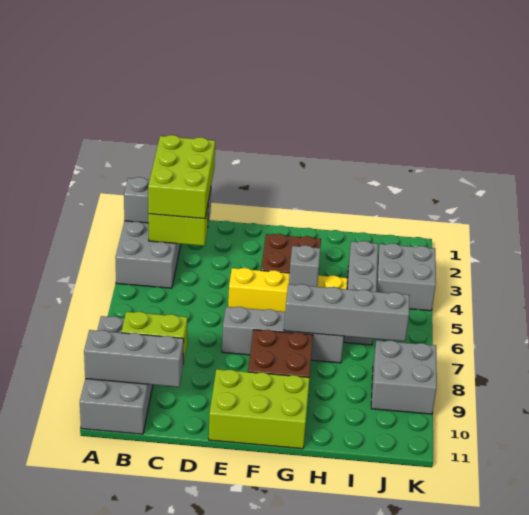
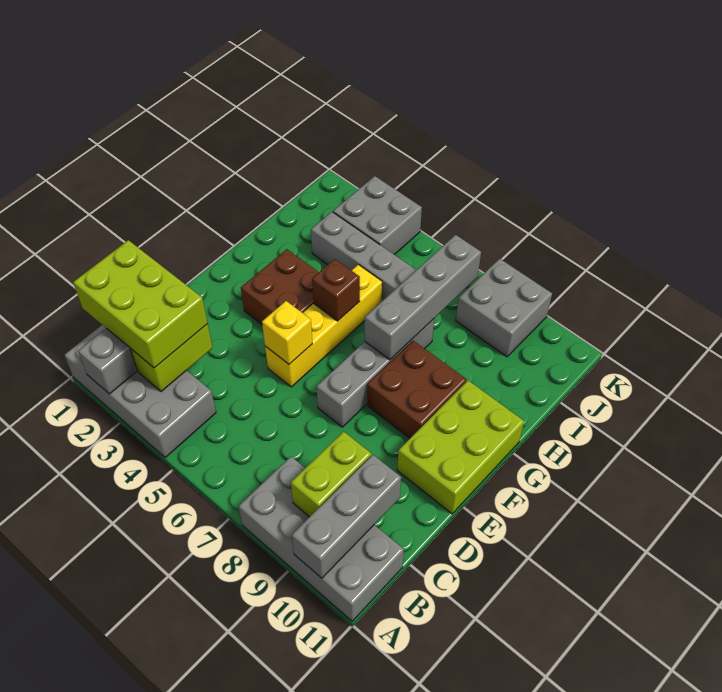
none -> yellow 1x1 brick [262,301,312,364]
grey 1x1 brick [289,245,320,287] -> brown 1x1 brick [312,259,360,321]

